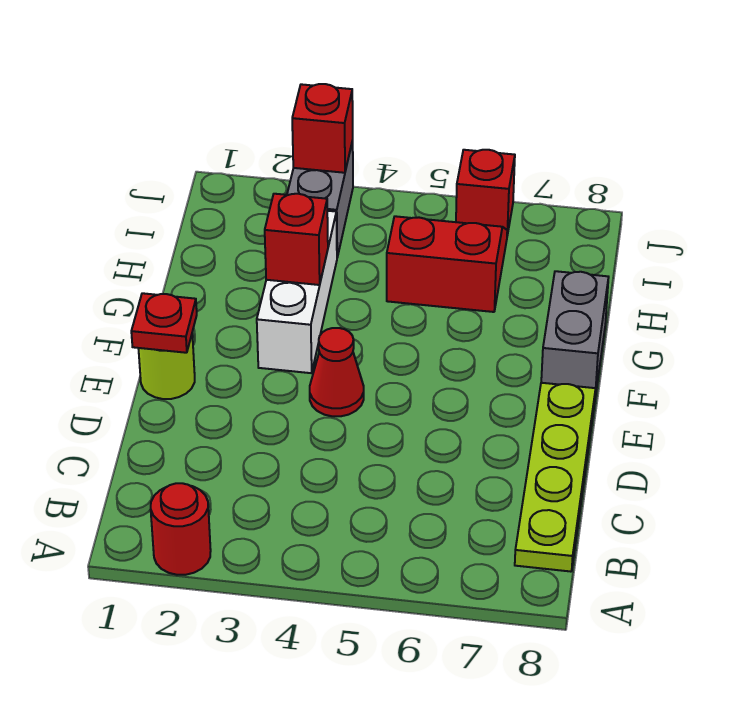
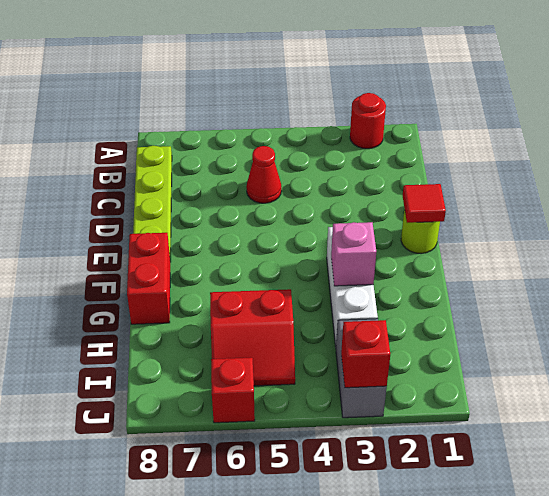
red 1x1 plate [131,293,197,353] -> red 1x1 tile [403,184,446,223]
red 1x1 cone [310,328,364,416] -> red 1x1 cone moved to [246,146,281,203]
grey 1x2 brick [541,271,609,397] -> red 1x2 brick [127,233,170,324]
red 1x1 brick [265,194,328,285] -> pink 1x1 brick [331,222,376,286]

